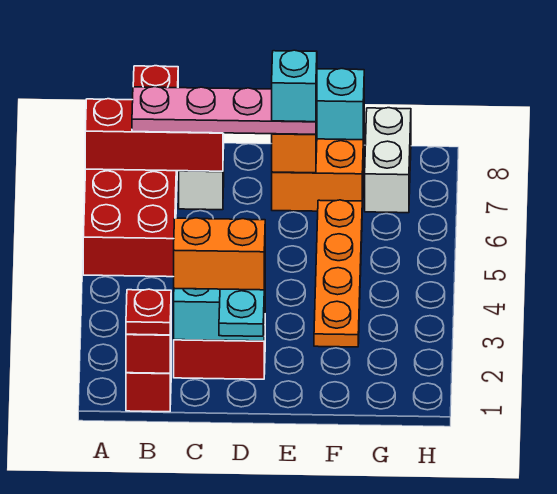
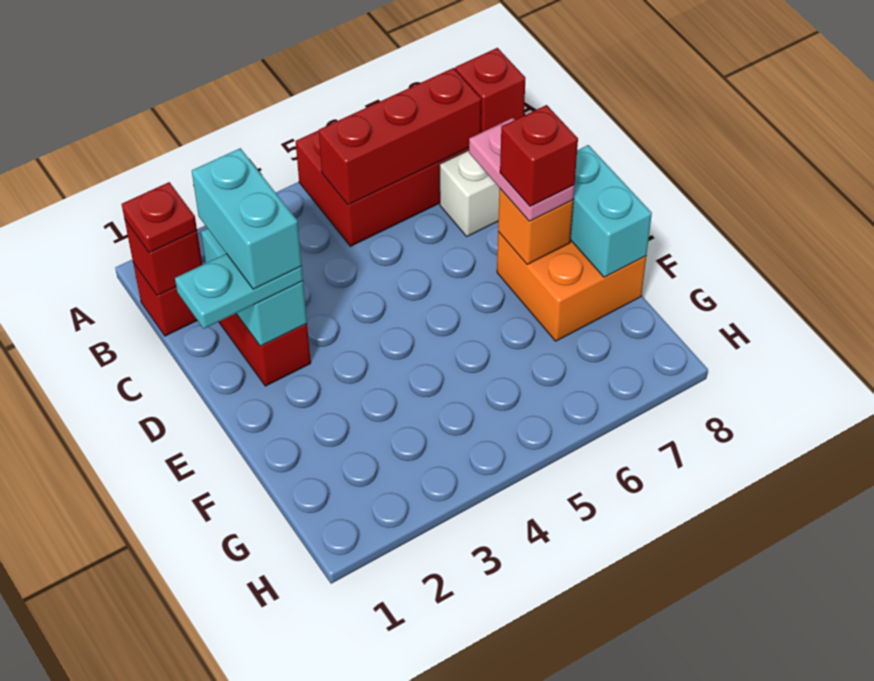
red 1x3 brick [85,99,224,171] -> red 1x3 brick turned to [319,68,481,205]
pink 1x4 plate [132,87,317,134] -> pink 1x2 plate [469,118,575,221]
orange 1x2 brick [174,218,265,290] -> cyan 1x2 brick [192,148,302,289]
cyan 1x1 brick [272,50,317,122] -> red 1x1 brick [500,105,578,207]
orange 1x4 plate [314,200,362,347] -> none
white 1x2 brick [365,108,411,213] -> none

